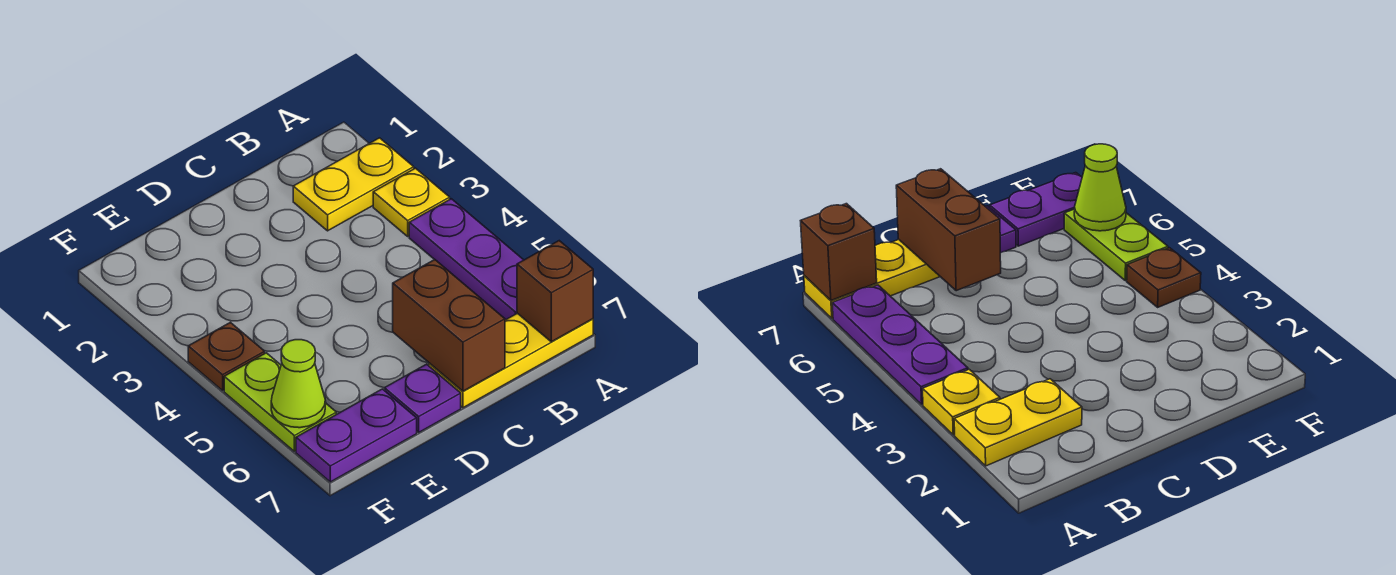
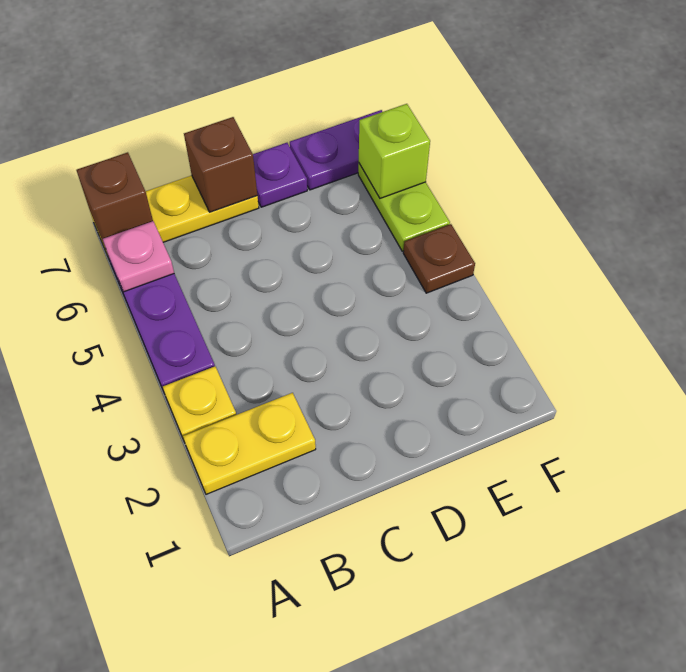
none -> pink 1x1 plate [103,221,174,292]
brown 1x2 brick [393,260,505,391] -> brown 1x1 brick [184,117,257,212]
lime 1x1 cone [271,340,325,428] -> lime 1x1 brick [359,104,430,198]

